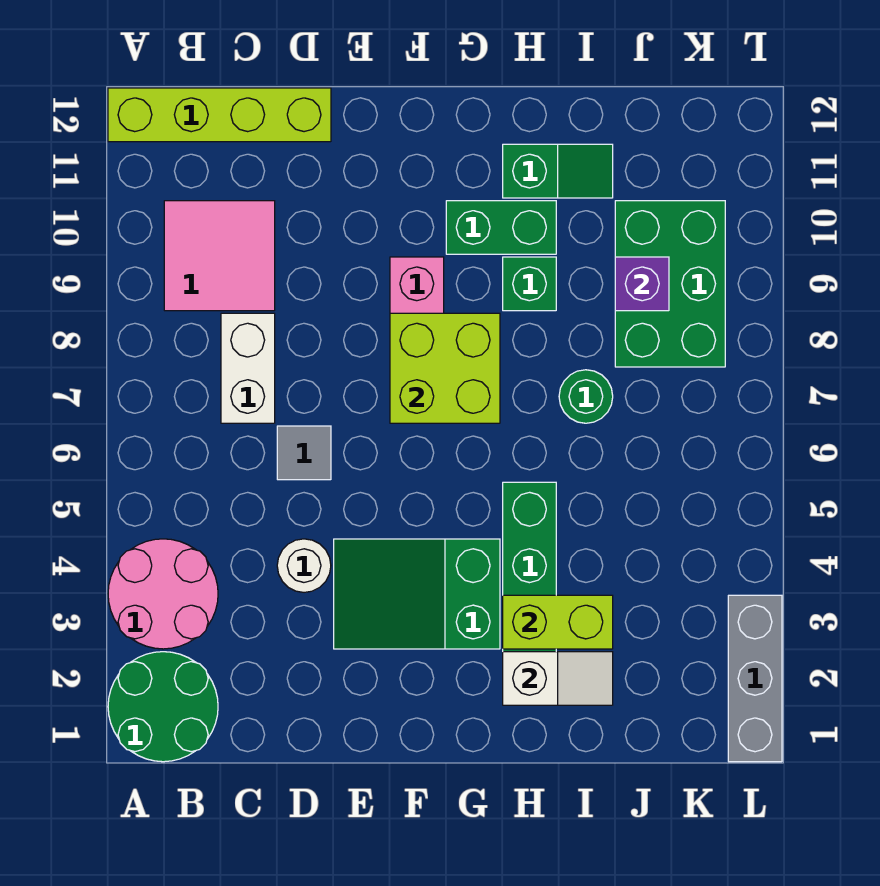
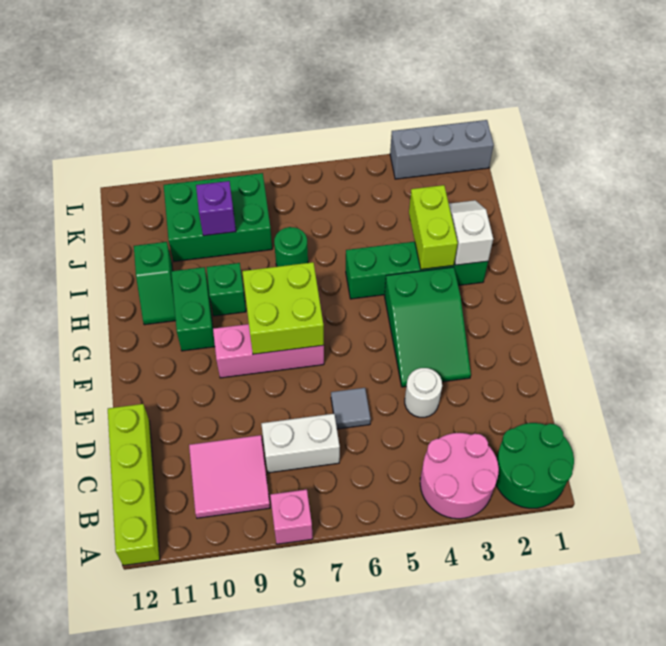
none -> pink 1x1 brick [270,489,313,544]
green 1x2 slope [503,144,613,198] -> green 1x2 slope turned to [134,242,176,325]

